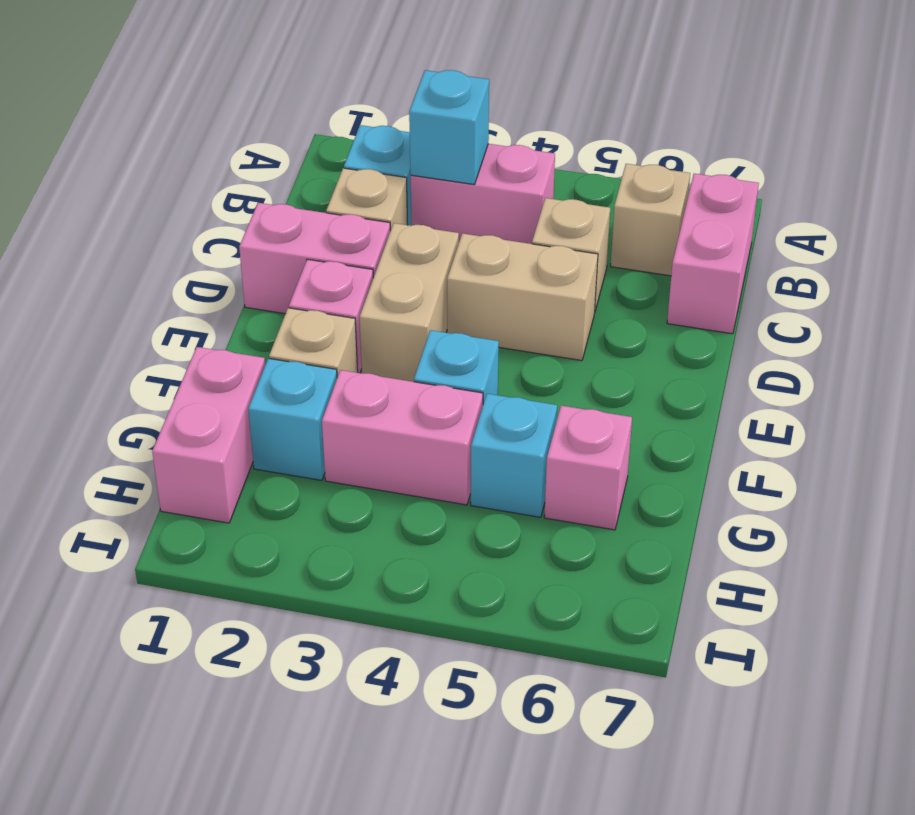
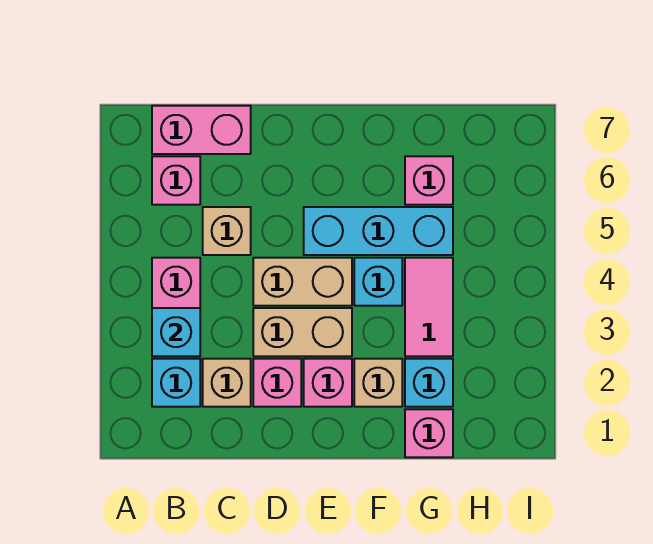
tan 1x1 brick [611,164,690,276] -> pink 1x1 brick [152,156,200,205]
pink 1x2 brick [239,203,390,314] -> pink 1x1 brick [253,359,301,407]
tan 1x2 brick [447,233,598,361] -> tan 1x2 brick turned to [253,258,352,306]
pink 1x2 brick [152,347,265,523] -> pink 1x1 brick [405,409,453,457]
pink 1x2 brick [322,370,483,505] -> pink 1x2 tile [405,258,453,356]
cyan 1x1 brick [471,394,557,517] -> cyan 1x3 brick [304,207,453,255]

